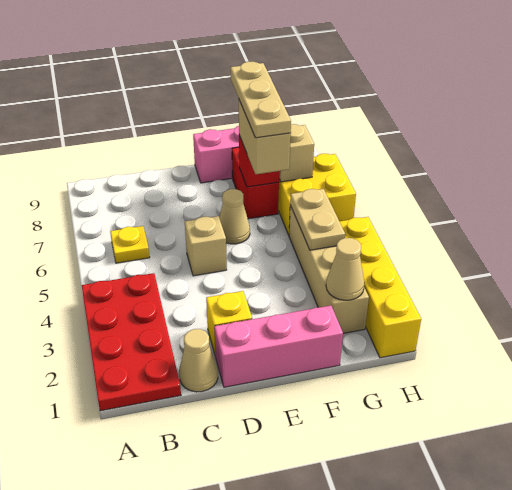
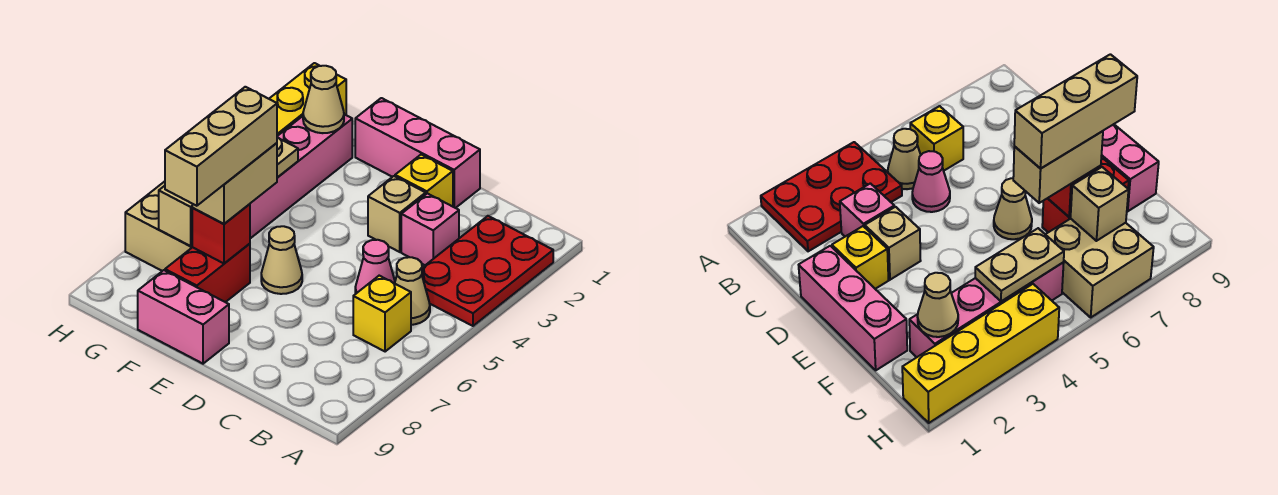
red 2x4 plate [82,273,181,411] -> red 2x3 plate [422,216,553,326]
yellow 1x1 plate [110,226,150,263] -> yellow 1x1 brick [353,276,411,352]
tan 1x1 cone [179,329,218,392] -> tan 1x1 cone moved to [395,257,430,325]
none -> pink 1x1 brick [401,193,459,265]
none -> pink 1x1 cone [355,240,395,294]
tan 1x1 brick [185,216,227,276] -> tan 1x1 brick moved to [368,176,426,252]
tan 1x3 plate [231,62,291,138] -> tan 1x3 brick [165,87,277,206]
tan 1x4 brick [289,206,369,333] -> pink 1x4 brick [250,114,352,238]
yellow 2x2 brick [278,154,356,235] -> tan 2x2 brick [125,181,192,271]

